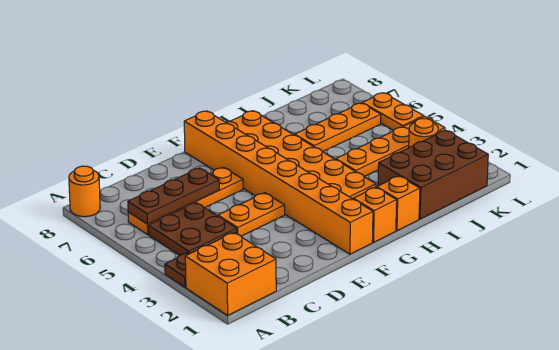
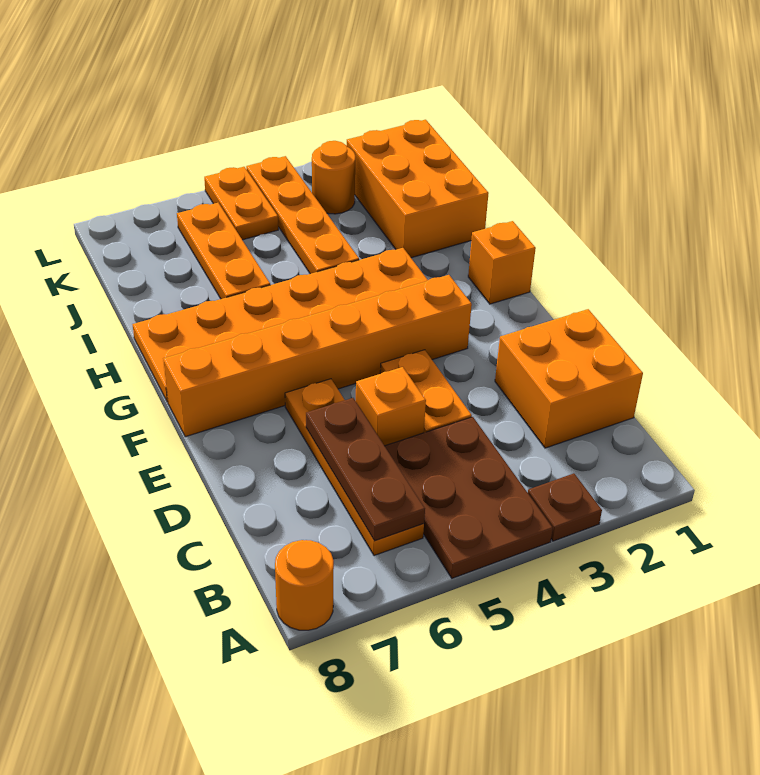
orange 2x2 brick [185,233,276,315] -> orange 2x2 brick moved to [495,309,643,448]
brown 2x2 plate [148,203,237,255] -> brown 2x3 plate [385,417,553,578]
orange 1x8 brick [184,111,373,254] -> orange 1x6 brick [163,275,472,437]
orange 1x1 brick [377,176,420,231] -> orange 1x1 brick moved to [356,367,426,446]
brown 2x3 brick [378,130,488,219] -> orange 2x3 brick [346,120,489,258]
orange 1x2 plate [362,93,424,130] -> orange 1x2 plate turned to [204,167,278,240]

